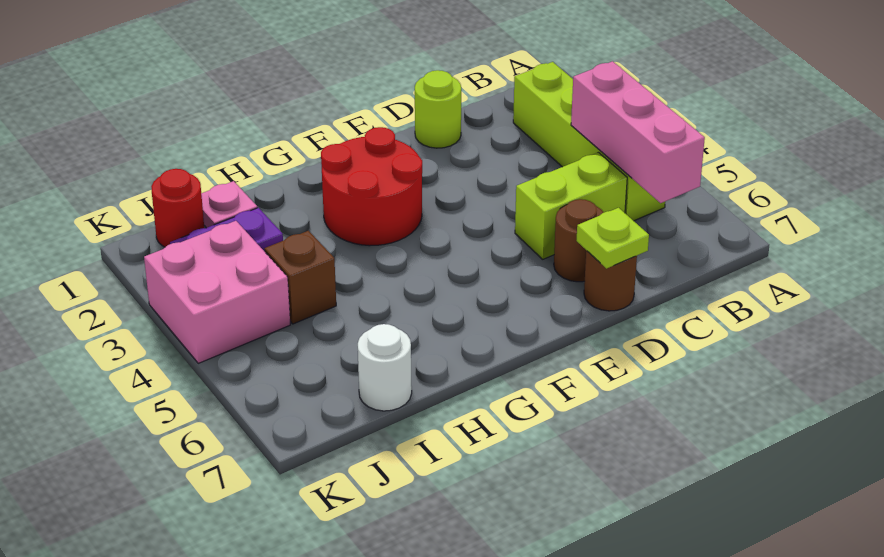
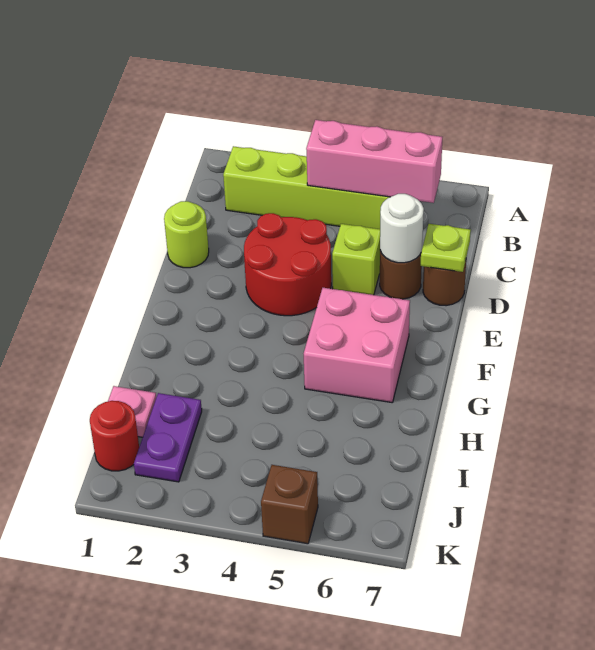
lime 1x2 brick [515,152,627,259] -> lime 1x1 brick [332,224,380,295]
red 2x2 round brick [321,127,422,246] -> red 2x2 round brick moved to [244,213,331,316]
brown 1x1 brick [264,231,336,324] -> brown 1x1 brick moved to [261,465,318,544]
white 1x1 round brick [358,324,412,411] -> white 1x1 round brick moved to [380,194,424,263]
pink 2x2 brick [144,221,290,363] -> pink 2x2 brick moved to [304,288,410,402]

